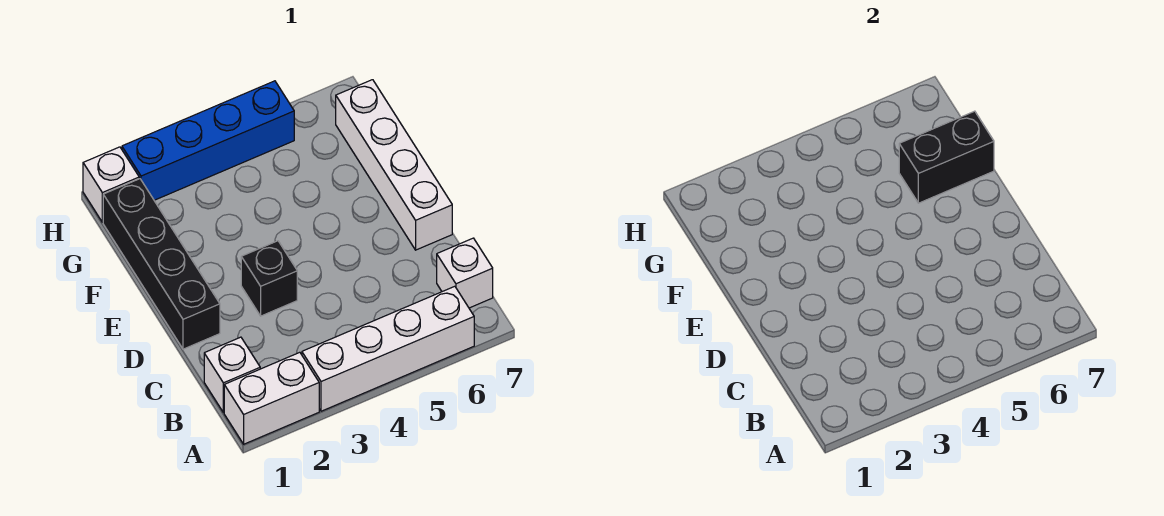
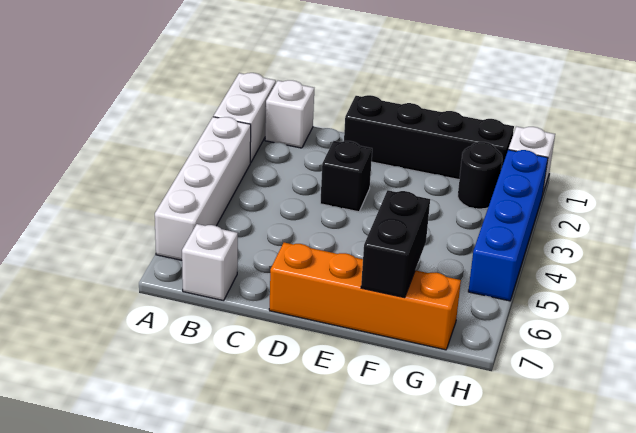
white 1x4 brick [336,80,452,250] -> orange 1x4 brick [269,243,461,350]
none -> black 1x1 round brick [458,142,502,209]

